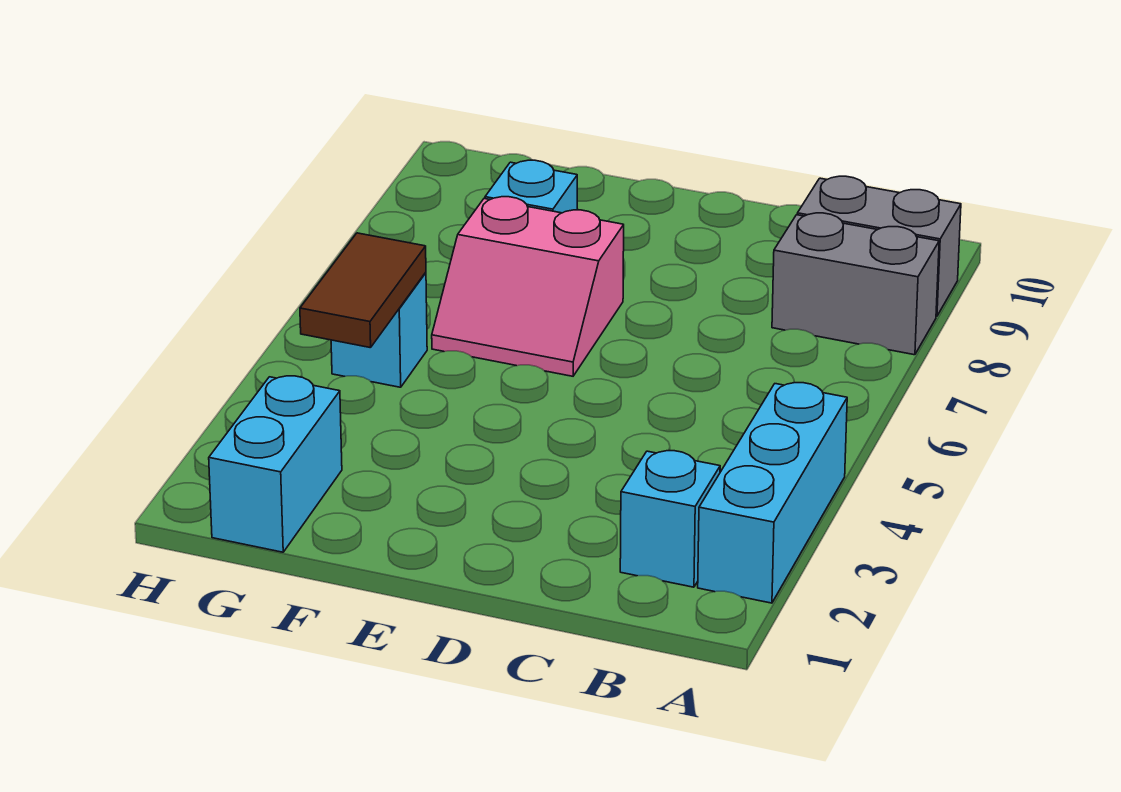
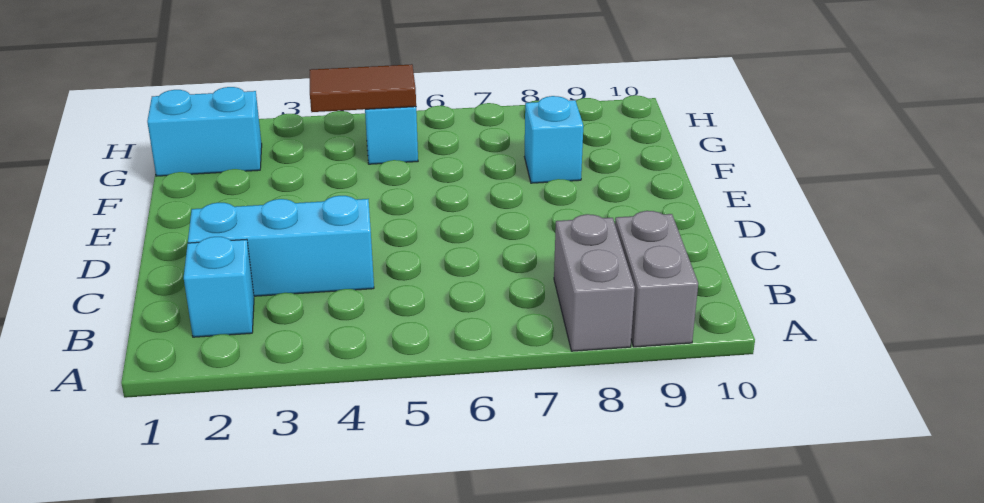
cyan 1x3 brick [698,383,847,603] -> cyan 1x3 brick moved to [188,196,374,296]
pink 2x2 slope [432,197,624,376] -> none

